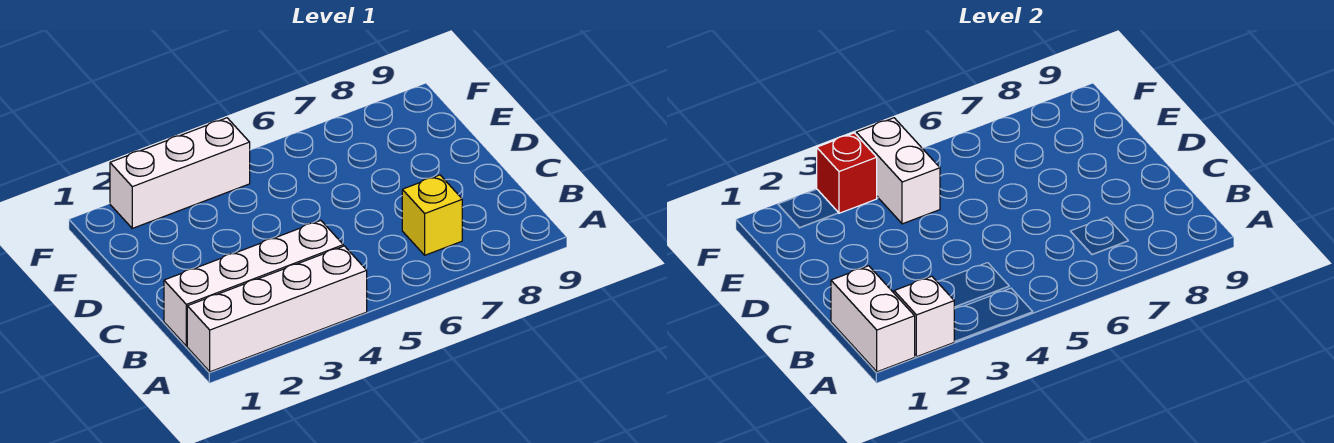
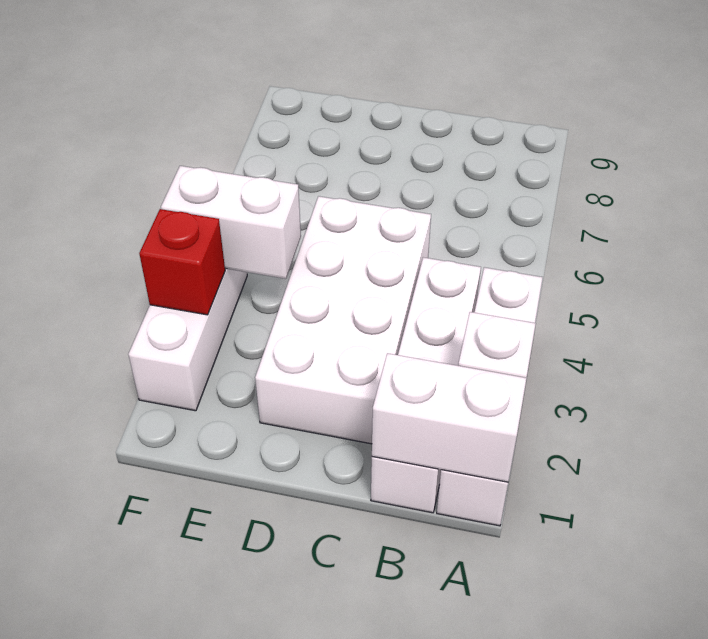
yellow 1x1 brick [402,175,462,255] -> none
none -> white 2x4 brick [255,196,431,444]

